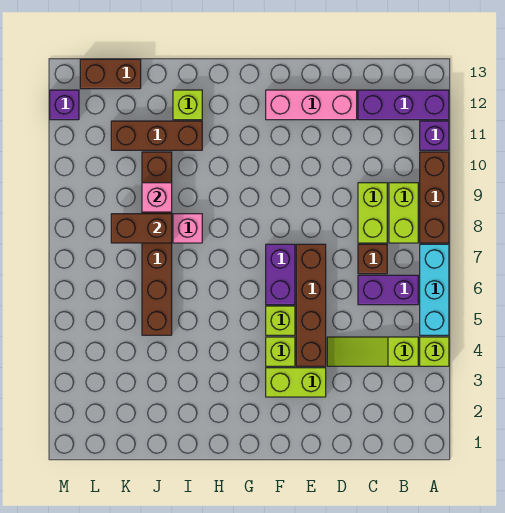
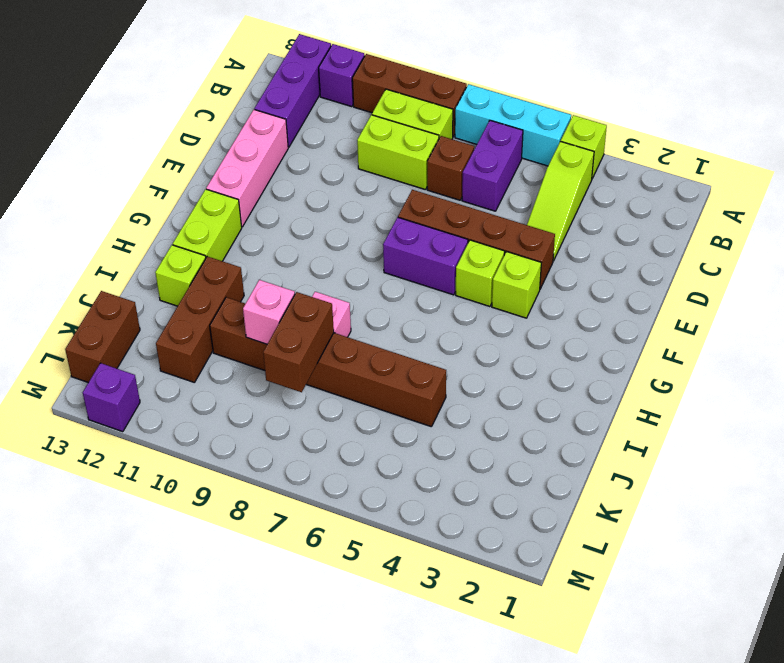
lime 1x2 brick [266,368,326,397] -> lime 1x2 brick moved to [173,189,242,261]

